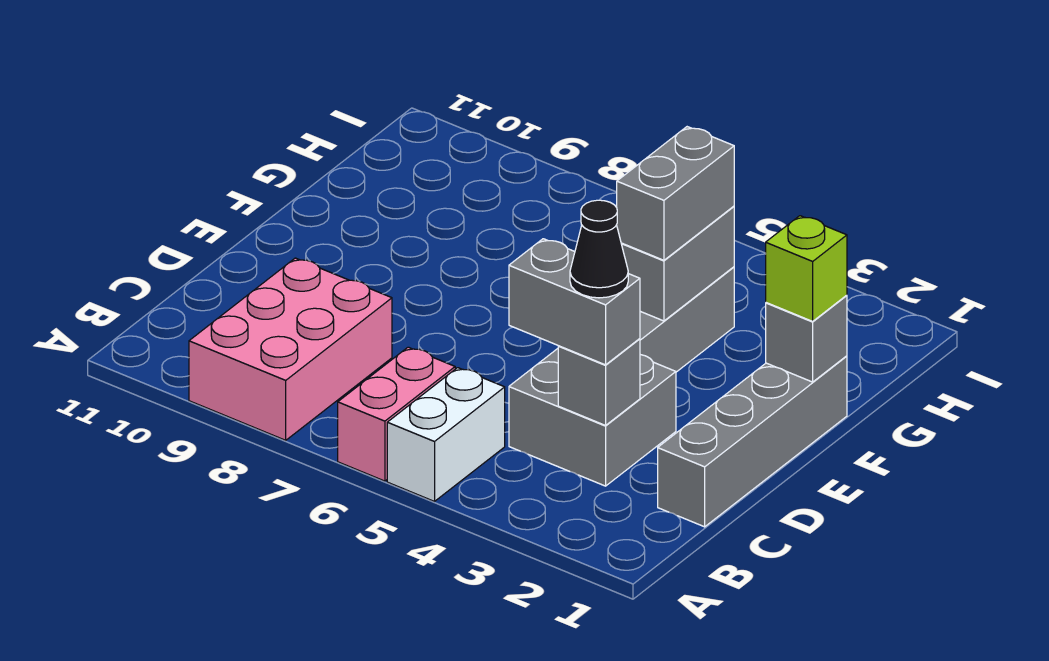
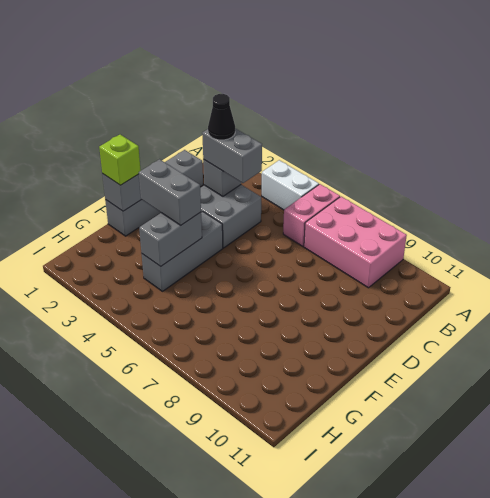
white 1x2 brick [387,368,505,501] -> white 1x2 brick turned to [262,160,319,210]
pink 2x3 brick [189,258,392,440] -> pink 2x3 brick turned to [304,196,407,288]
grey 1x2 brick [617,127,734,260] -> grey 1x2 brick turned to [139,159,201,225]

